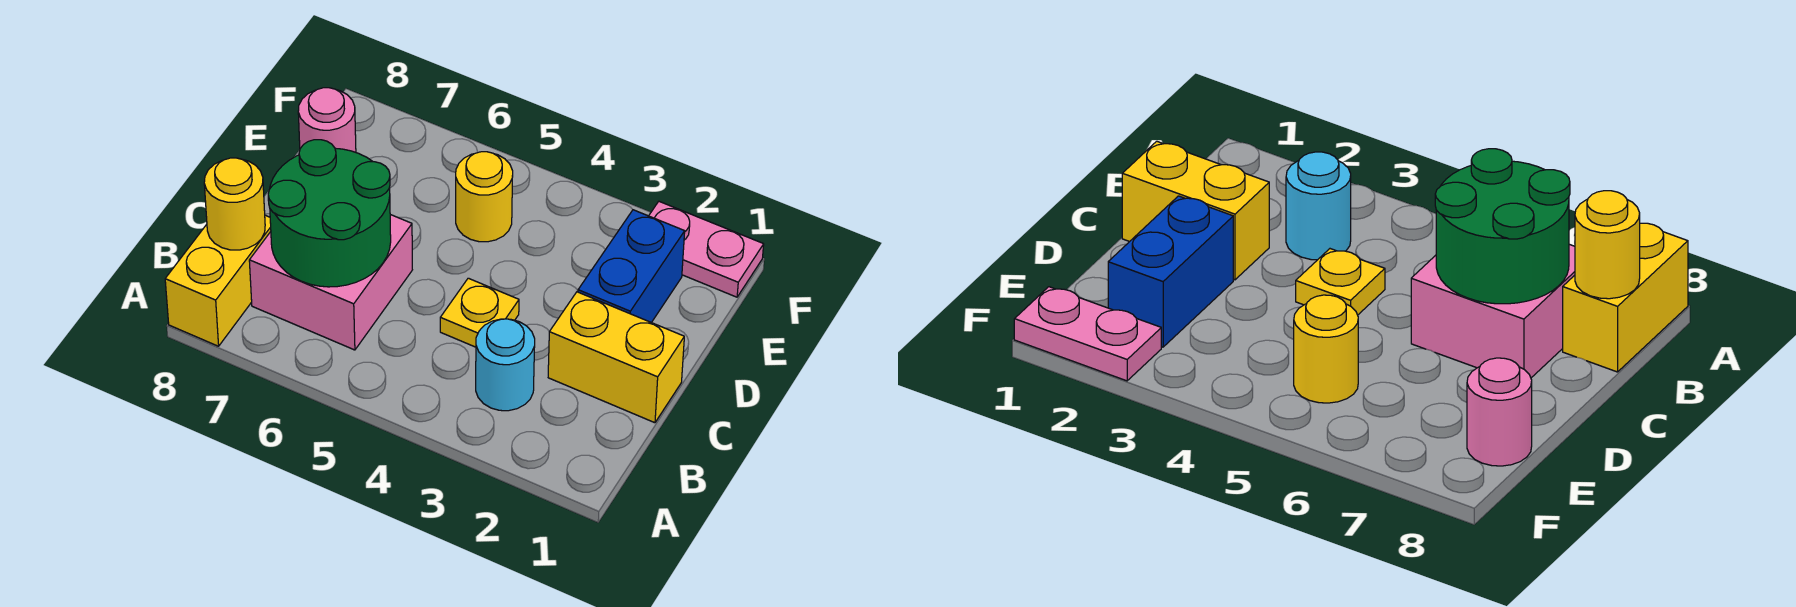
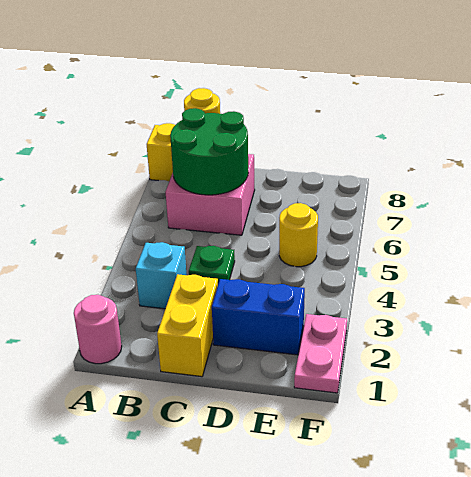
cyan 1x1 round brick [476,319,535,411] -> cyan 1x1 brick [136,242,186,309]
yellow 1x1 plate [440,278,519,347] -> green 1x1 plate [189,246,235,284]
pink 1x1 round brick [298,88,356,152] -> pink 1x1 round brick moved to [74,295,122,364]

